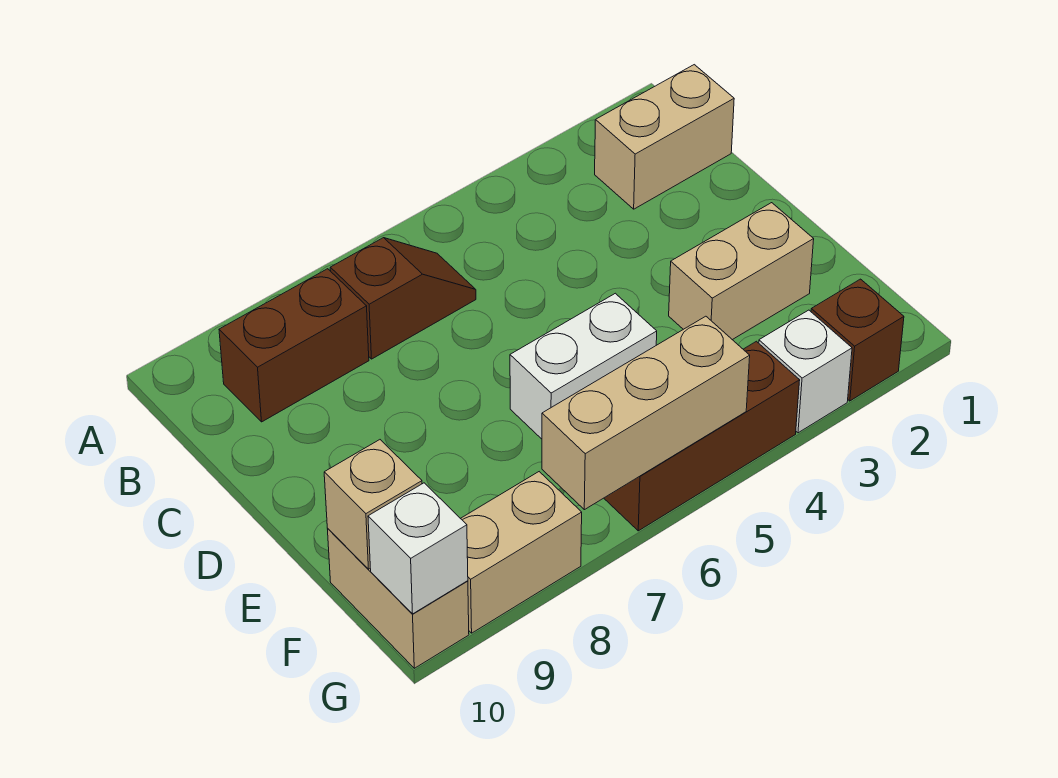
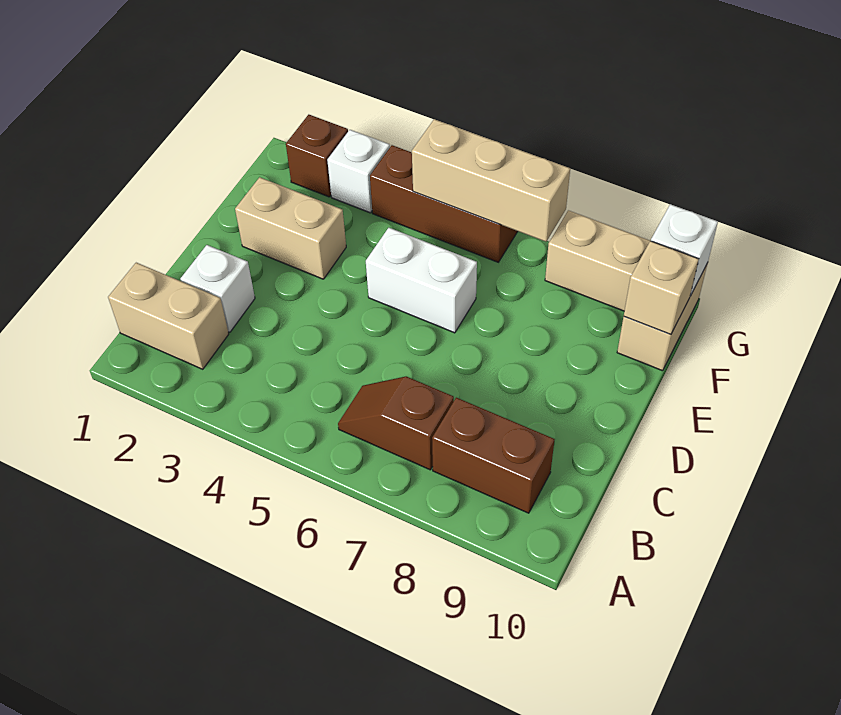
none -> white 1x1 brick [180,245,255,332]

